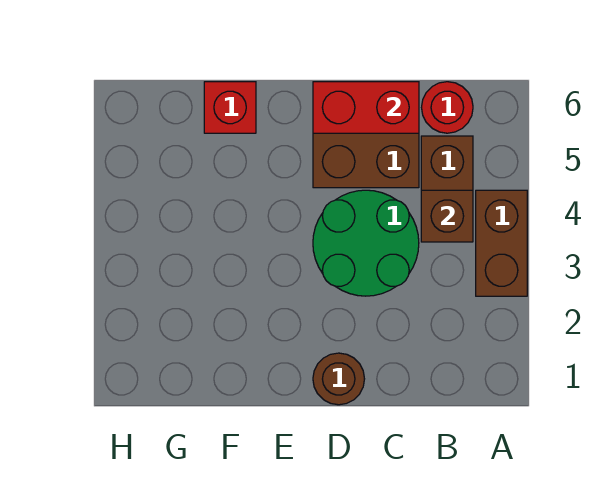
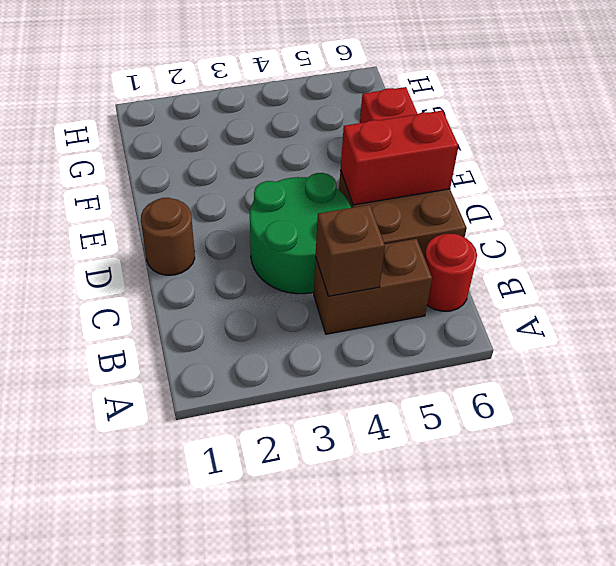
brown 1x2 brick [476,190,527,296] -> none
red 1x2 brick [313,82,419,133] -> red 1x2 brick turned to [341,111,459,205]

